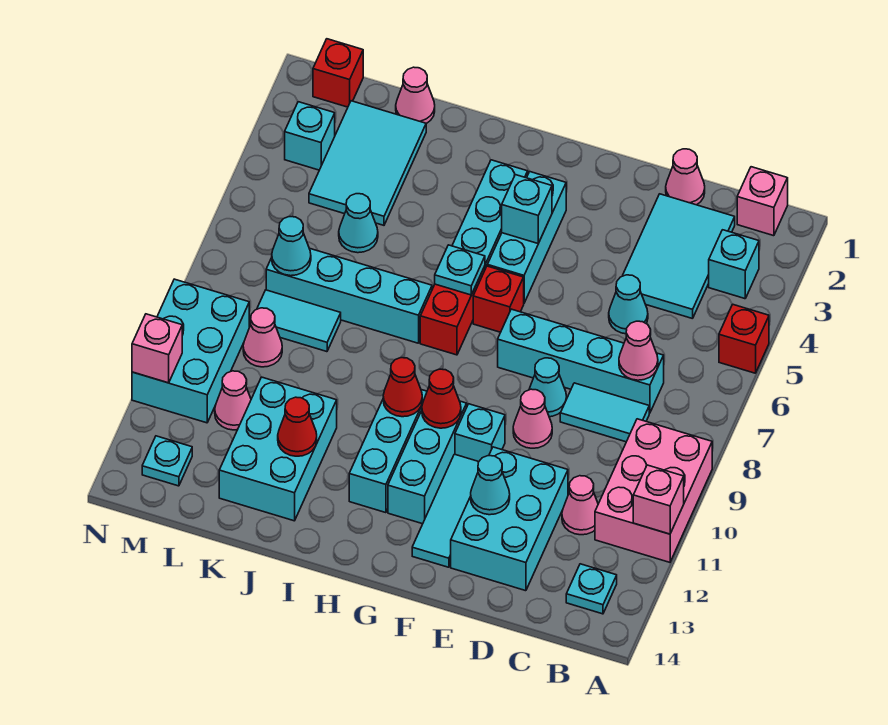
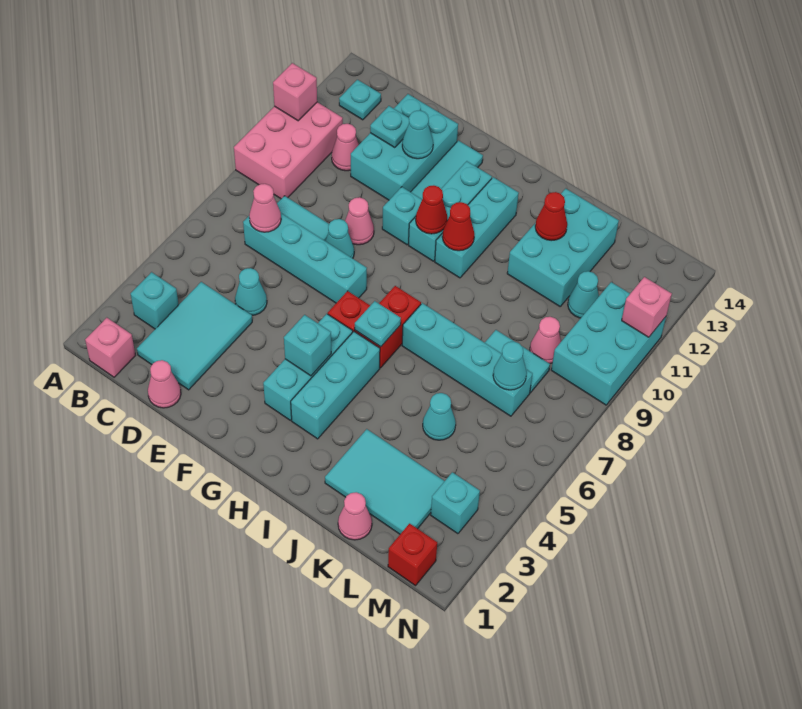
red 1x1 brick [719,305,769,373] -> none
cyan 2x3 tile [309,101,426,225] -> cyan 2x3 tile turned to [325,429,444,534]
pink 1x1 cone [215,371,251,430] -> cyan 1x1 cone [568,271,599,318]
cyan 1x1 plate [142,436,192,486] -> cyan 1x1 plate moved to [370,106,409,148]

